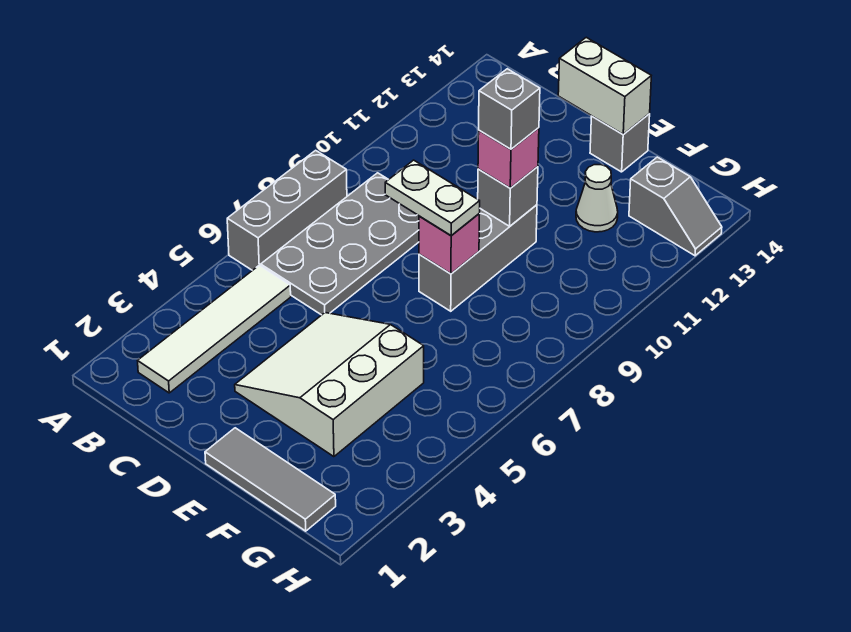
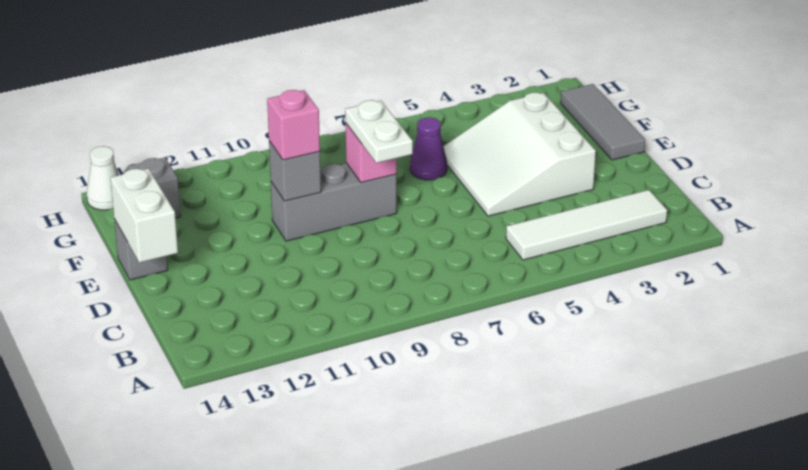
grey 1x3 brick [227,150,347,270] -> none
grey 2x4 plate [261,173,419,315] -> none
white 3x3 slope [235,313,424,457] -> white 3x3 slope turned to [443,93,596,216]
grey 1x1 brick [479,69,540,149] -> none
none -> purple 1x1 cone [410,117,447,180]
white 1x1 cone [576,165,618,232] -> white 1x1 cone moved to [86,146,119,210]

